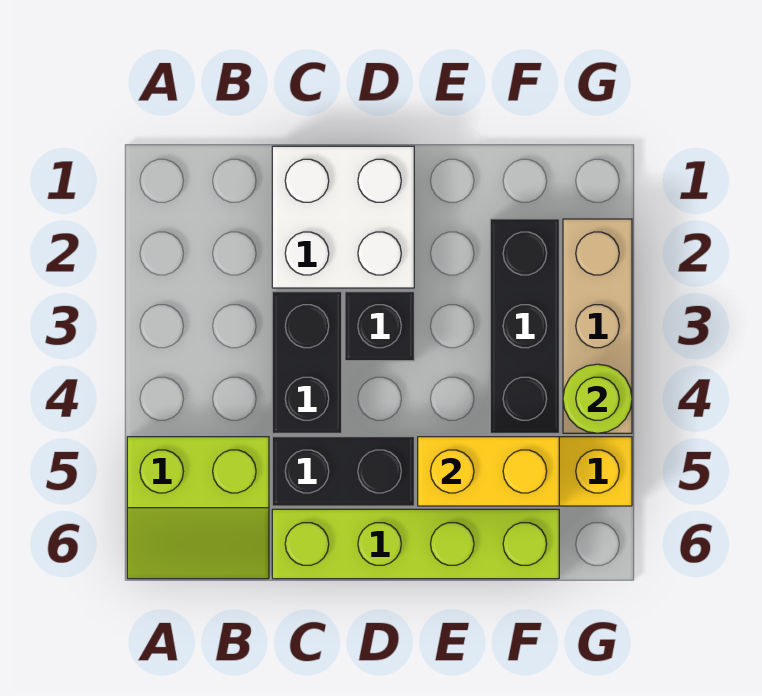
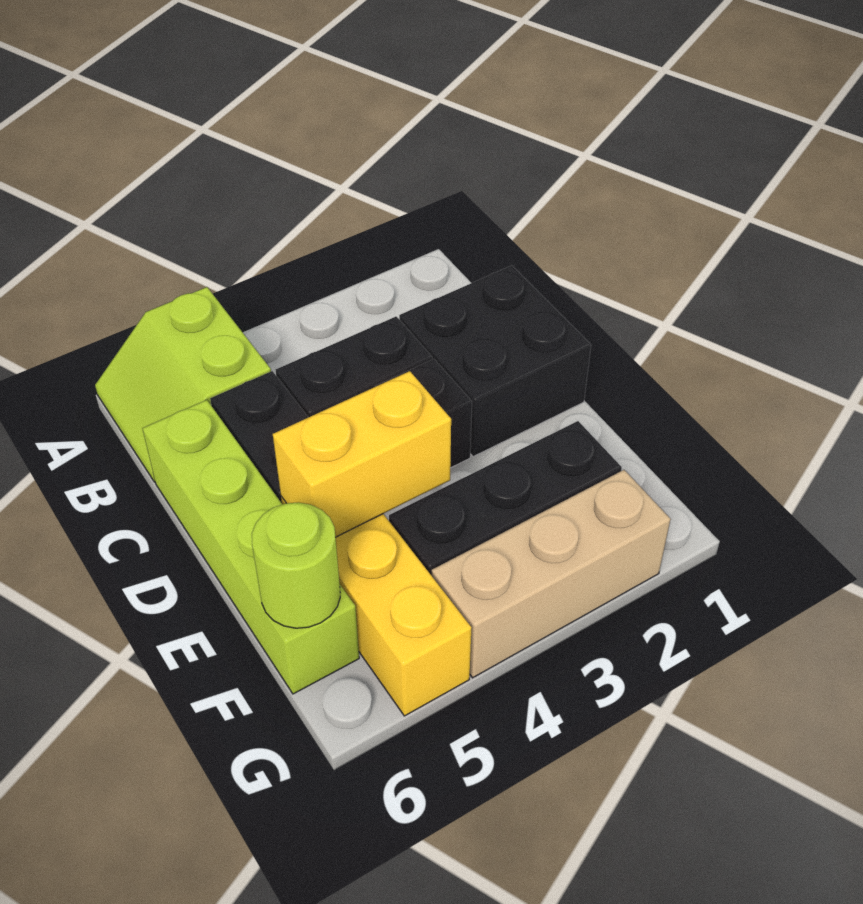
white 2x2 brick [272,146,414,288] -> black 2x2 brick [399,266,591,457]
yellow 1x2 brick [418,437,559,506] -> yellow 1x2 brick turned to [273,371,451,537]
lime 1x1 round brick [563,364,632,433] -> lime 1x1 round brick moved to [252,502,340,628]

